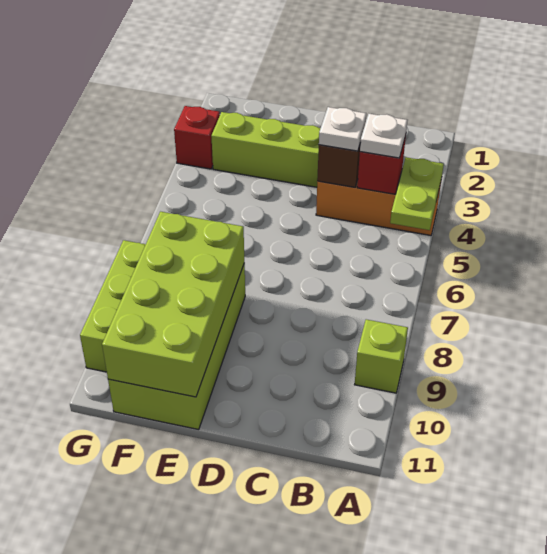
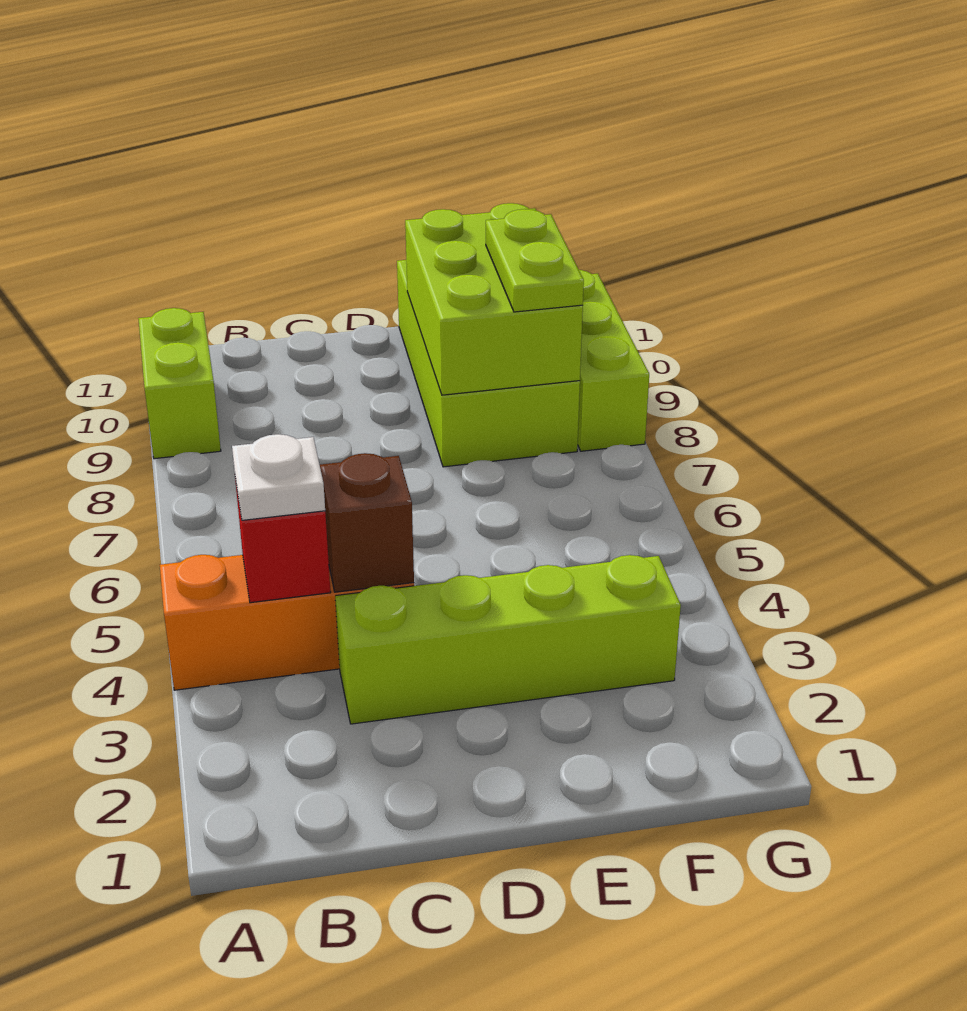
lime 1x2 plate [390,157,444,230] -> lime 1x2 plate moved to [486,209,584,312]
lime 1x1 brick [355,319,408,393] -> lime 1x2 brick [138,308,221,459]
white 1x1 plate [319,107,366,151] -> none
lime 2x4 brick [102,212,244,397] -> lime 2x3 brick [405,203,583,395]
red 1x1 brick [174,106,220,169] -> none

